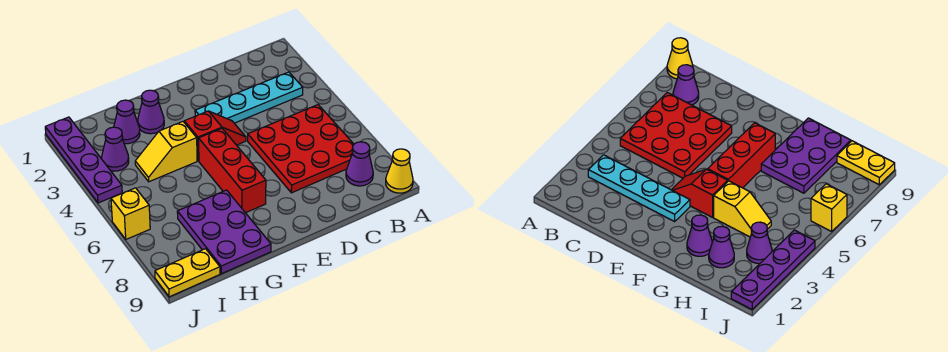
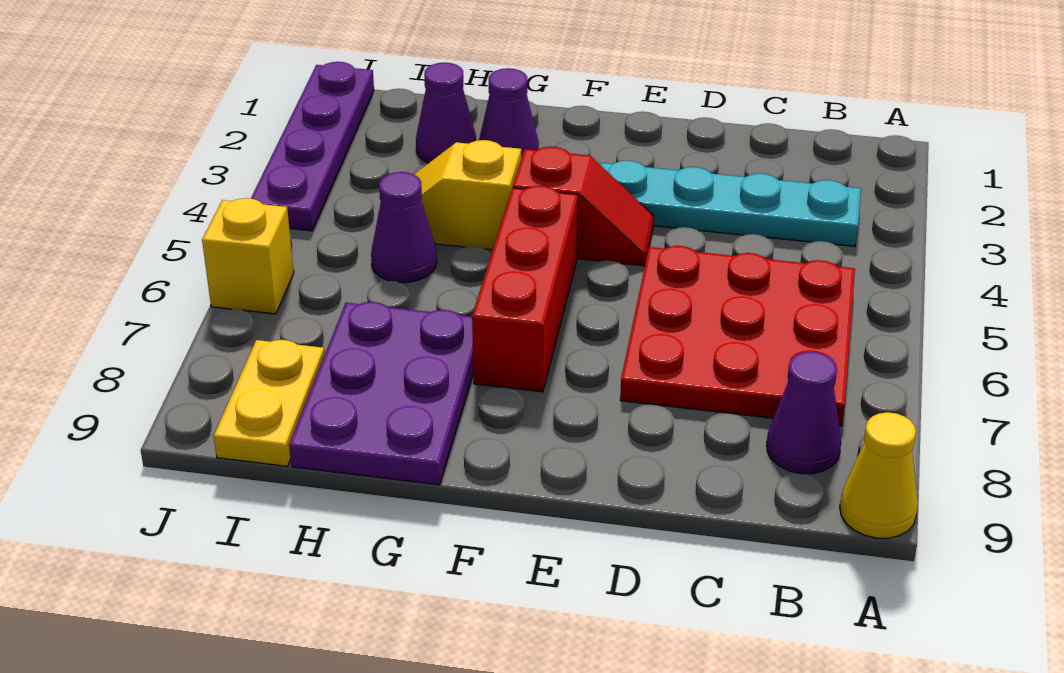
purple 1x1 cone [102,127,129,171] -> purple 1x1 cone moved to [371,172,437,283]
yellow 1x2 plate [155,249,220,297] -> yellow 1x2 plate turned to [214,340,325,466]

